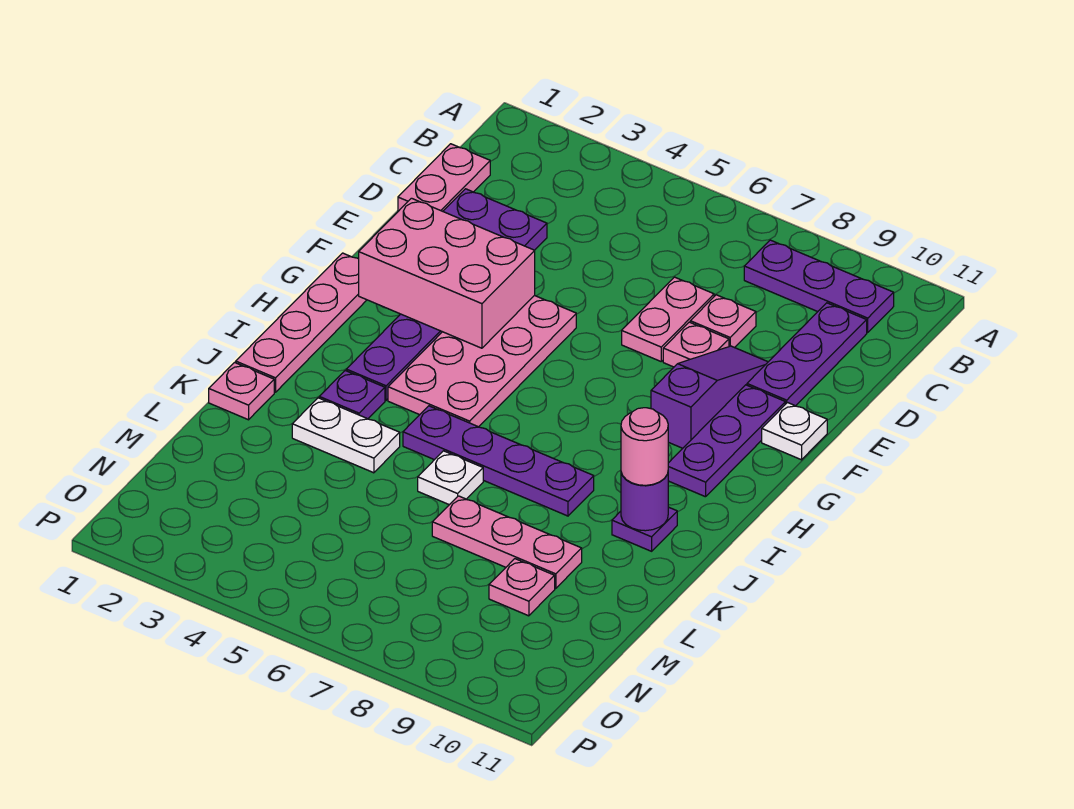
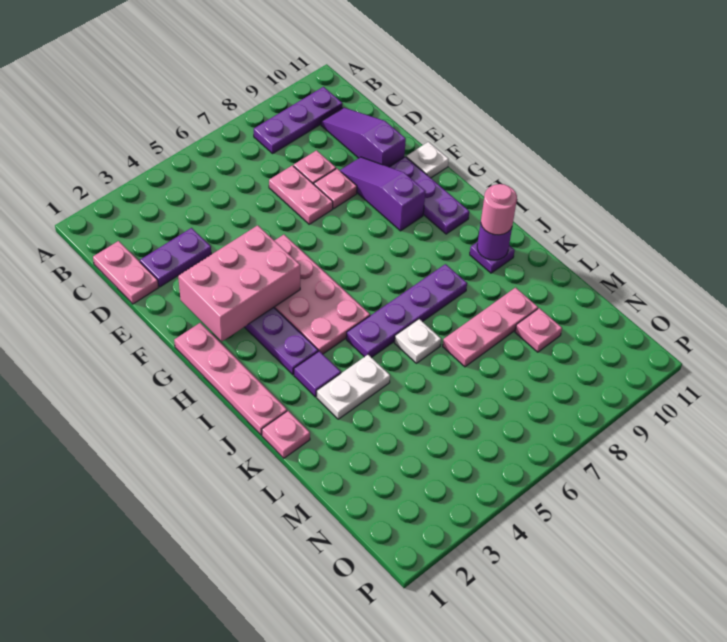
purple 1x3 plate [747,303,867,406] -> purple 1x3 slope [321,107,406,167]
purple 1x1 plate [319,371,385,419] -> purple 1x1 tile [294,351,341,397]

